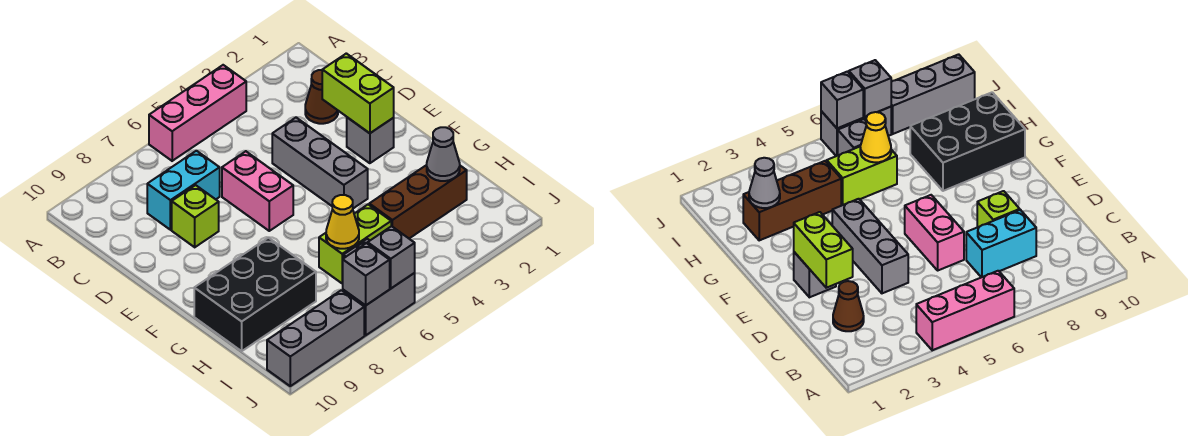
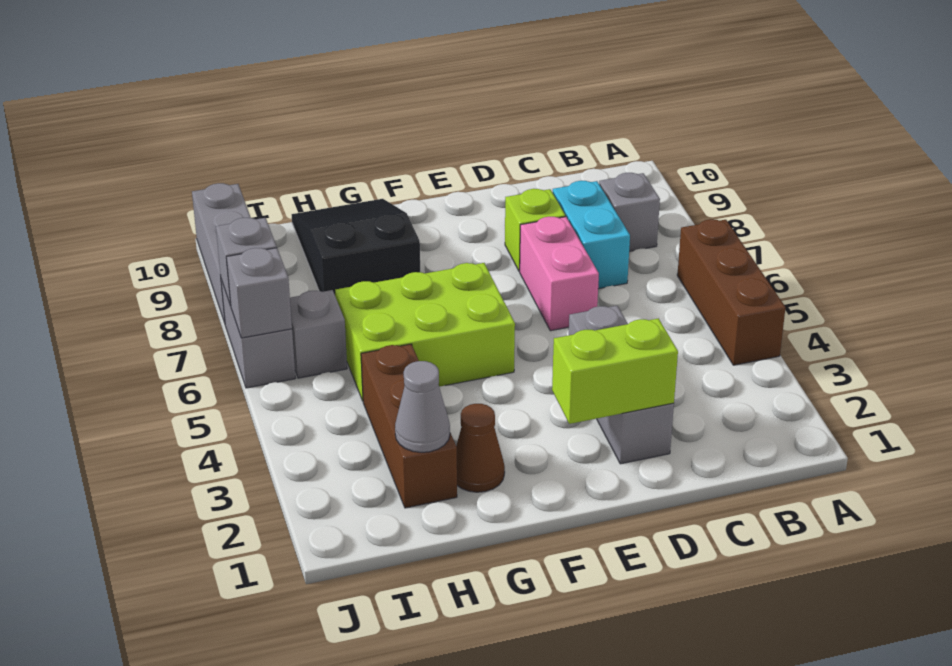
pink 1x3 brick [149,65,246,161] -> brown 1x3 brick [677,219,786,365]
brown 1x1 cone [305,70,338,124] -> brown 1x1 cone moved to [456,404,505,492]
grey 1x3 brick [272,118,368,208] -> grey 1x3 brick turned to [569,306,674,464]
pink 1x2 brick [222,151,293,231] -> pink 1x2 brick turned to [520,217,599,331]
grey 1x1 brick [347,117,394,163] -> grey 1x1 brick moved to [599,173,660,251]
black 2x3 brick [194,238,316,351] -> black 2x3 slope [292,199,420,294]
lime 1x2 brick [319,205,391,283] -> lime 2x3 brick [335,263,515,401]
yellow 1x1 cone [326,195,359,249] -> none

